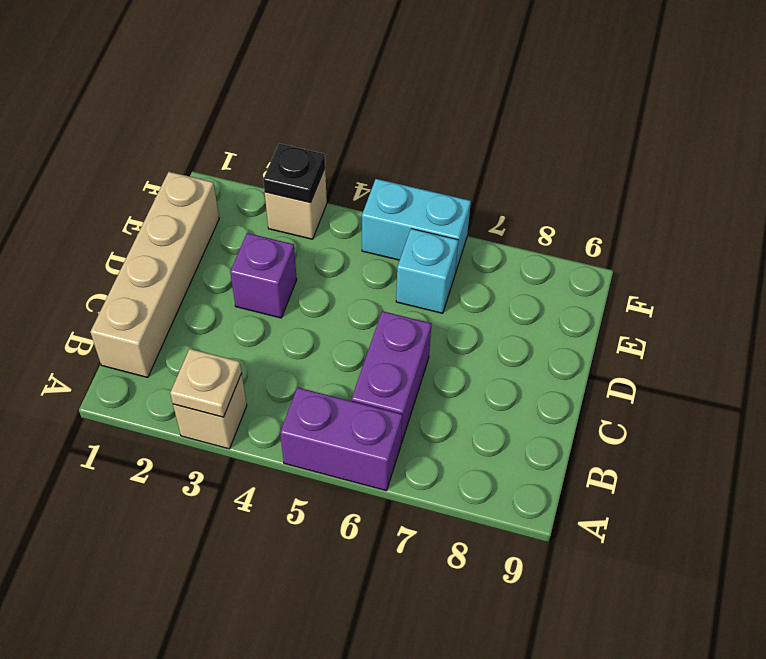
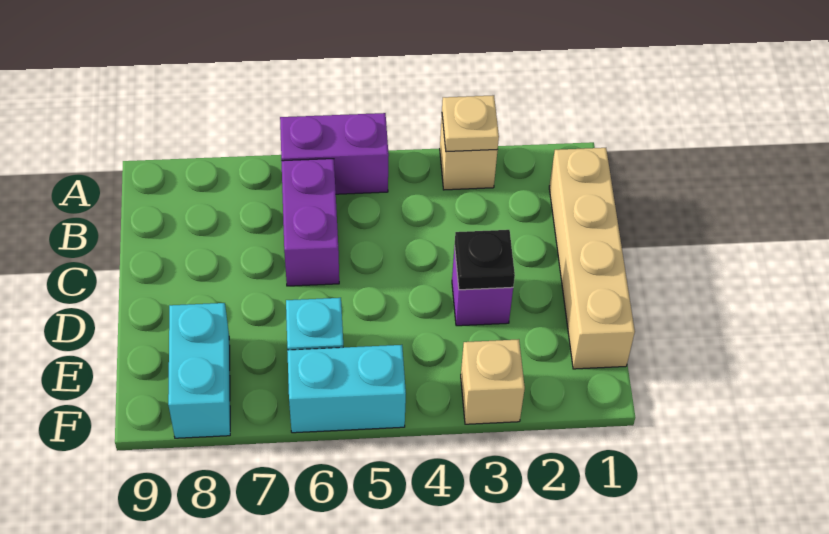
none -> cyan 1x2 brick [168,303,230,438]
black 1x1 plate [263,144,325,203] -> black 1x1 plate moved to [455,230,515,290]

